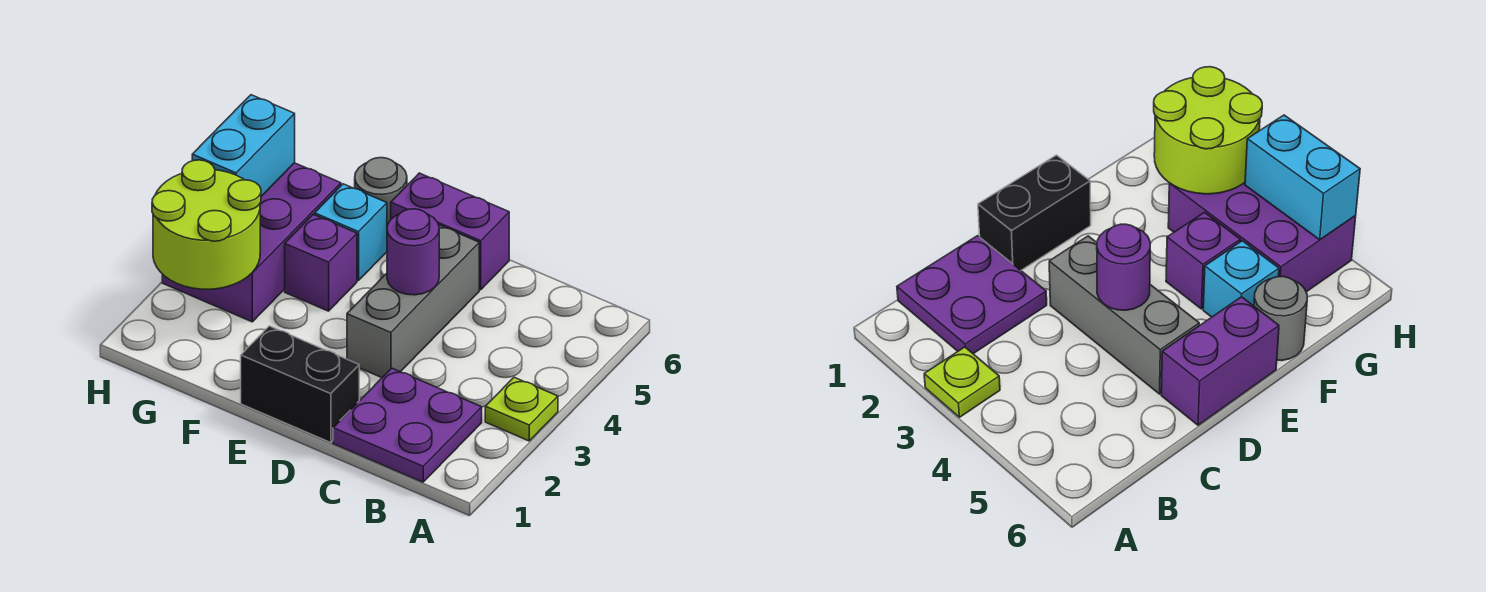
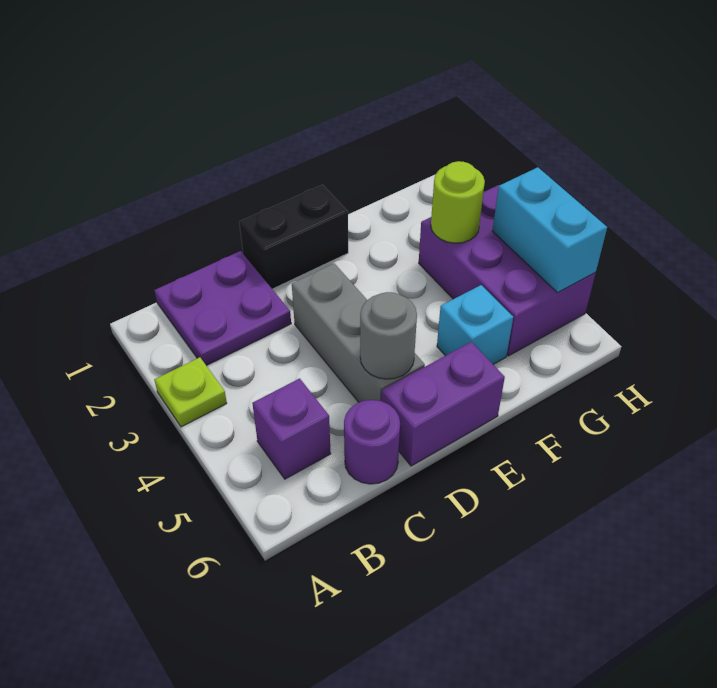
purple 1x1 round brick [387,209,439,295] -> purple 1x1 round brick moved to [344,400,400,484]
purple 1x1 brick [285,214,357,311] -> purple 1x1 brick moved to [252,378,331,479]
grey 1x1 round brick [355,158,407,226] -> grey 1x1 round brick moved to [360,292,417,379]
lime 2x2 round brick [152,160,261,289] -> lime 1x1 round brick [431,161,485,243]

